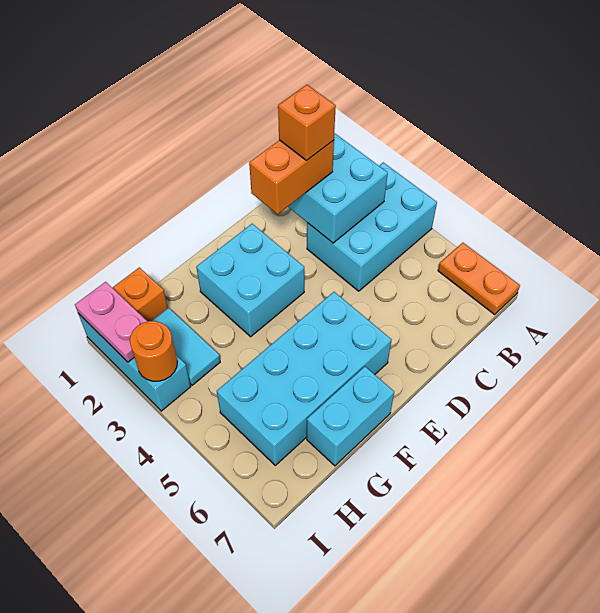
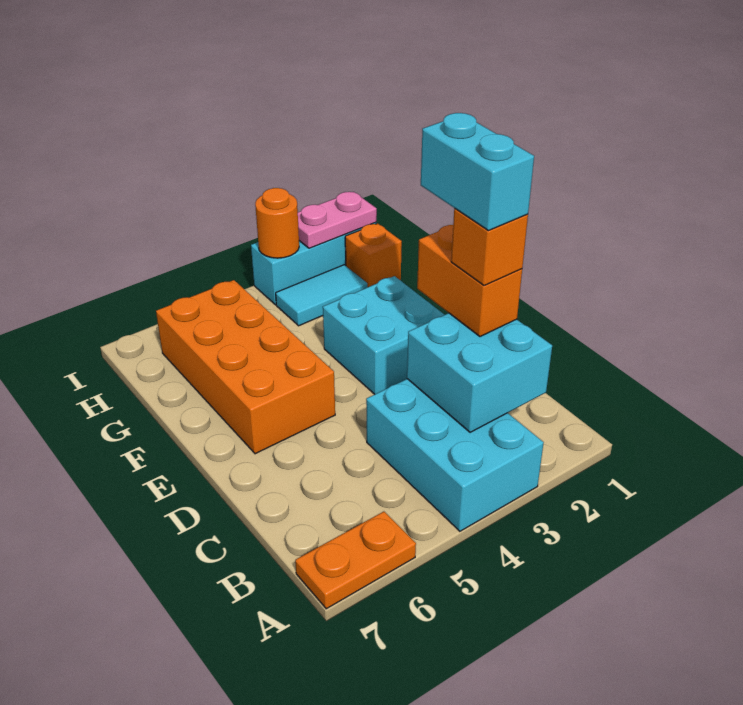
cyan 2x4 brick [217,292,392,465] -> orange 2x4 brick [156,280,335,454]
cyan 1x2 brick [307,367,394,466] -> cyan 1x2 brick moved to [421,113,534,231]

